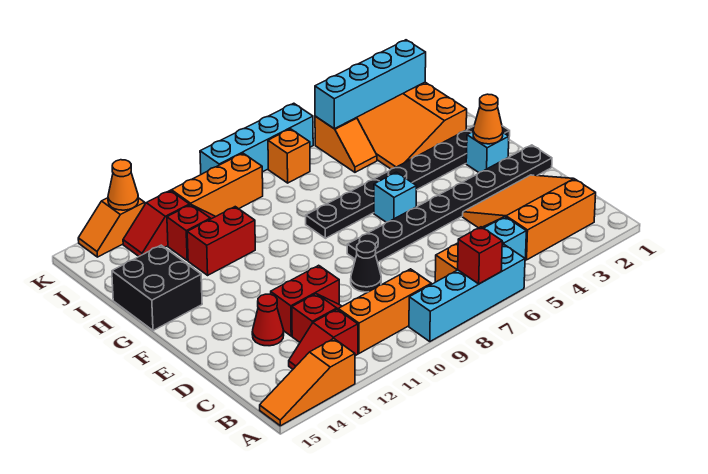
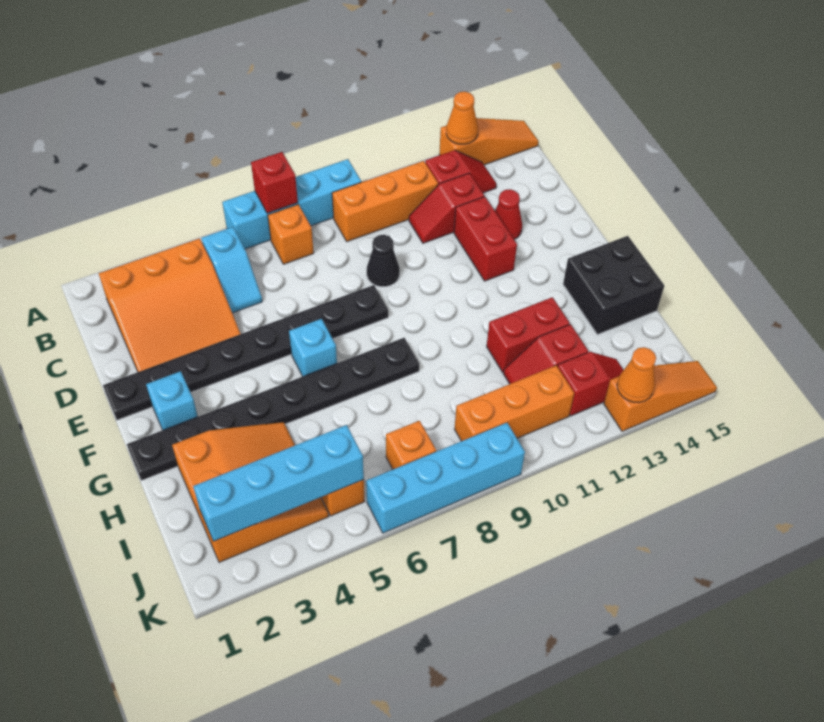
red 1x2 brick [271,265,339,336] -> red 1x2 brick turned to [454,197,517,281]
orange 1x1 cone [473,94,503,144] -> orange 1x1 cone moved to [446,92,478,144]
orange 1x2 slope [78,198,145,257] -> orange 1x3 slope [604,361,717,431]

